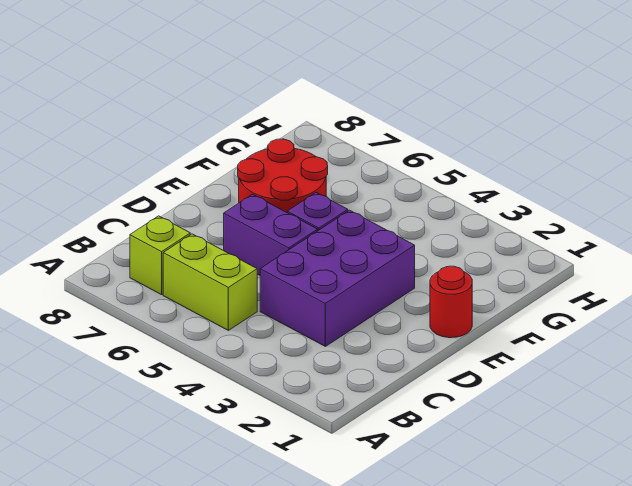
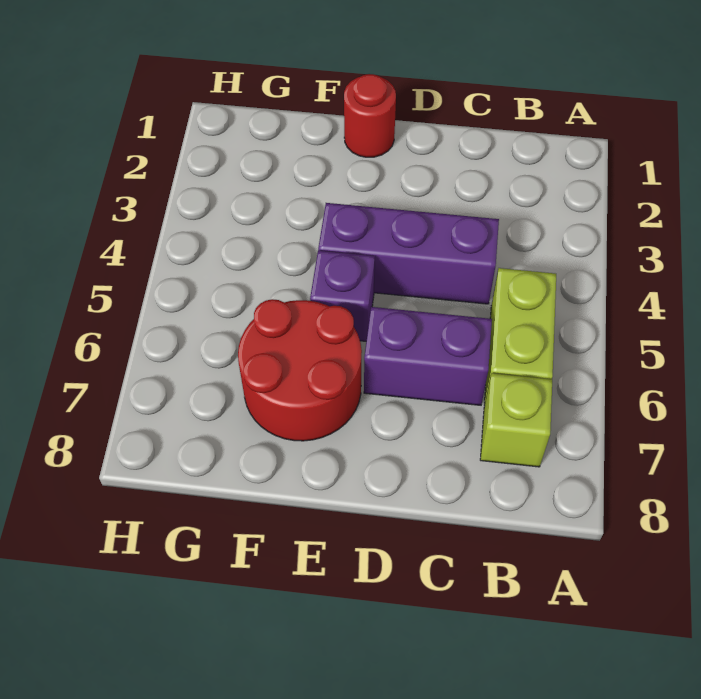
purple 2x3 brick [260,210,415,346] -> purple 1x3 brick [318,203,499,304]
purple 1x2 brick [224,194,318,275] -> purple 1x2 brick turned to [364,307,492,405]

